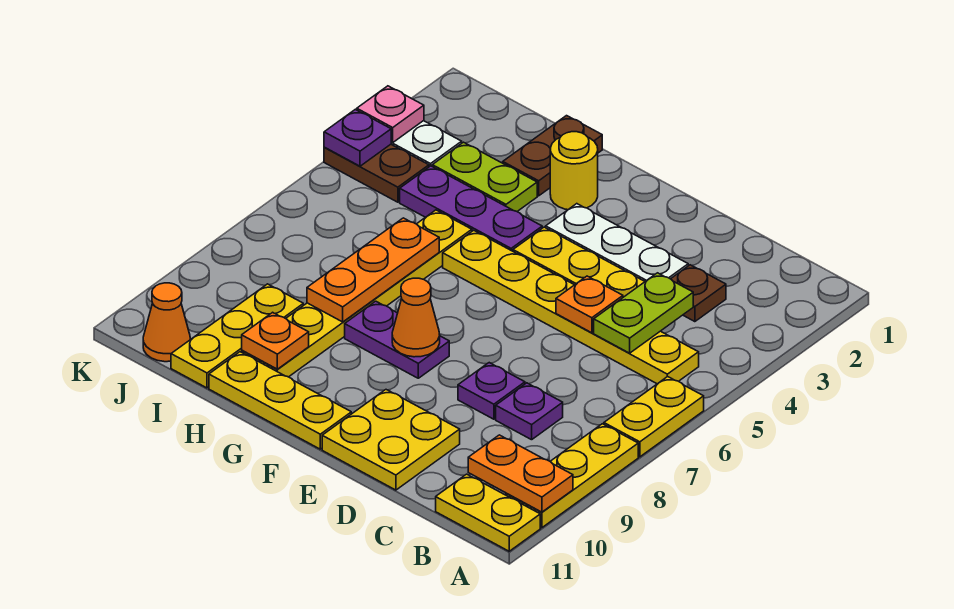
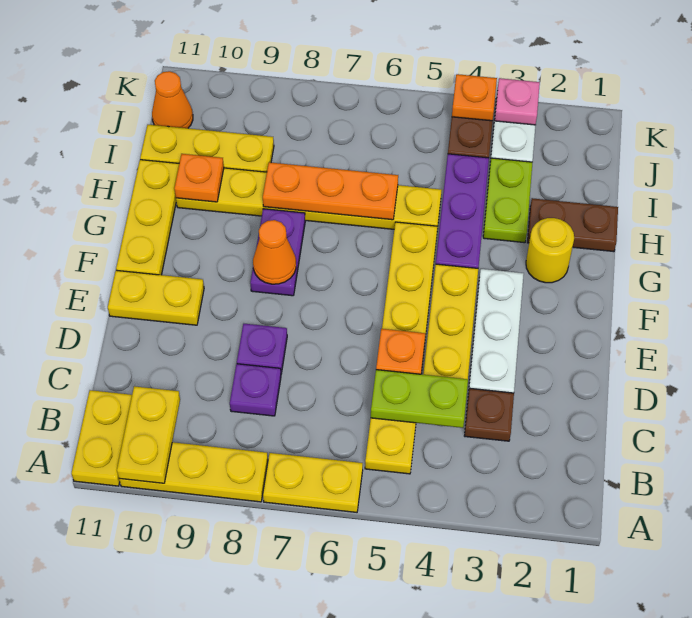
orange 1x2 plate [468,435,573,512] -> yellow 1x2 plate [117,386,180,483]
yellow 2x2 plate [322,390,460,490] -> yellow 1x2 plate [108,270,204,325]
purple 1x1 plate [324,110,391,166] -> orange 1x1 plate [452,74,497,121]

